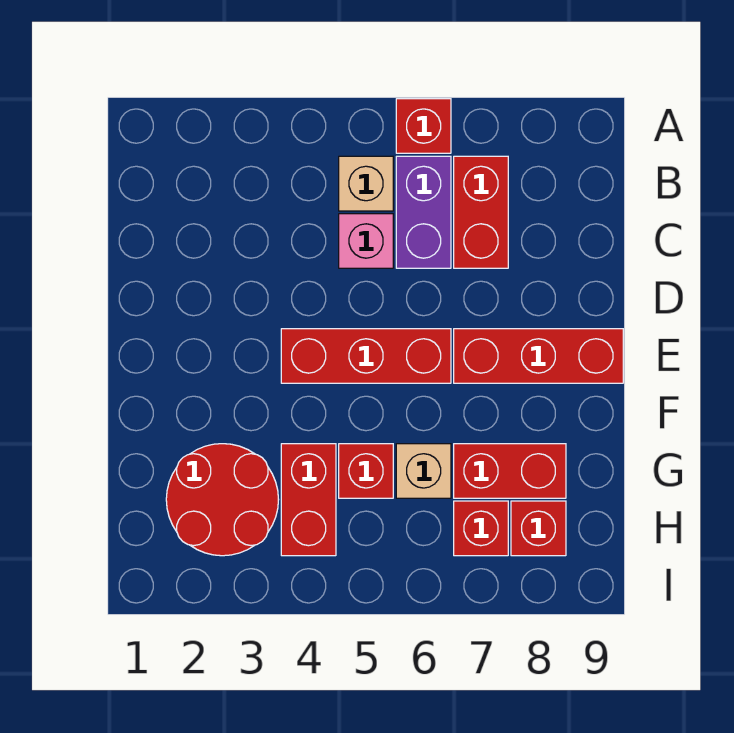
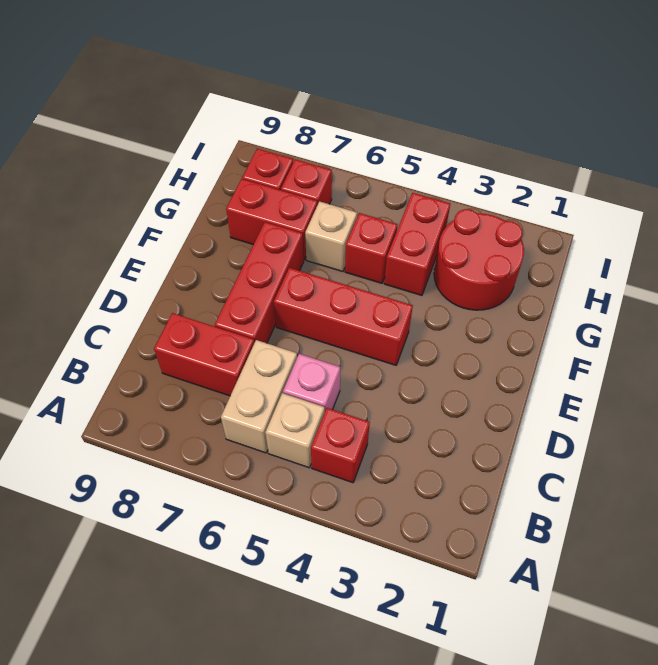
red 1x1 brick [396,99,451,153] -> red 1x1 brick moved to [311,408,370,483]
purple 1x2 brick [396,156,451,268] -> tan 1x2 brick [221,340,297,453]
red 1x2 brick [454,156,508,268] -> red 1x2 brick turned to [154,313,254,396]
red 1x3 brick [454,329,623,383] -> red 1x3 brick turned to [215,222,304,343]

